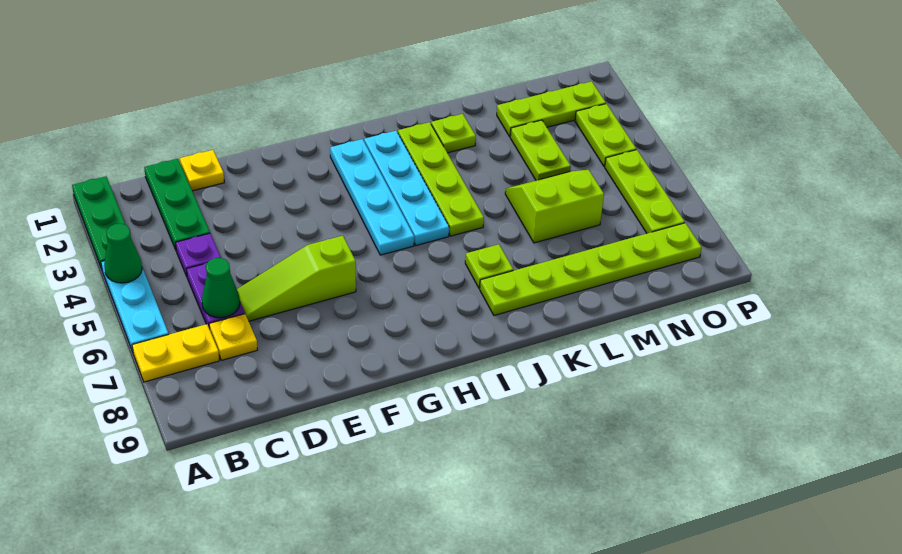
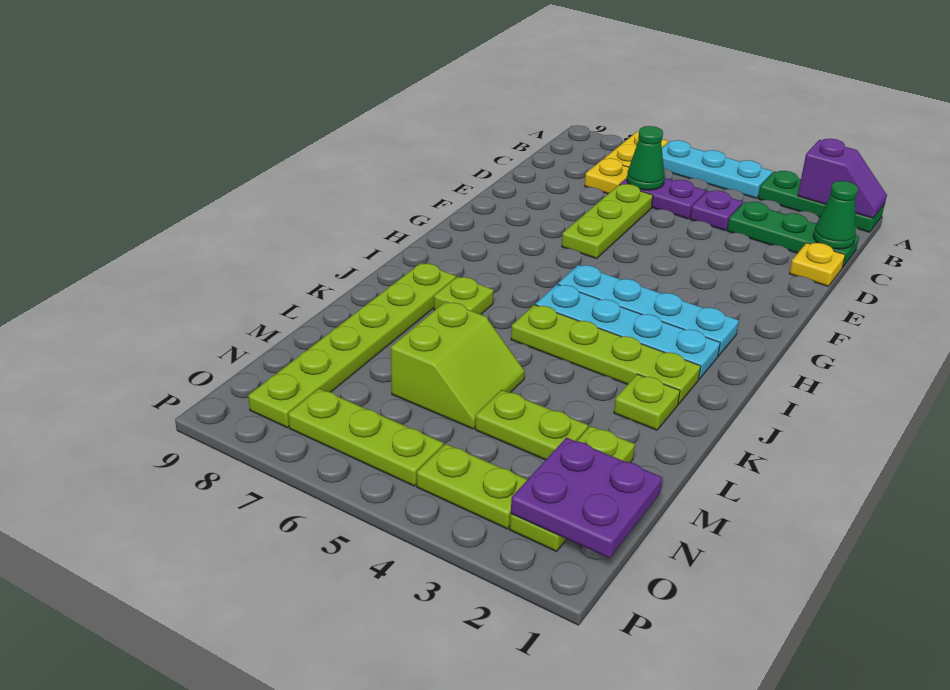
none -> purple 1x2 slope [798,139,887,218]
green 1x1 cone [104,224,142,283] -> green 1x1 cone moved to [813,181,858,249]
lime 1x3 slope [237,236,356,321] -> lime 1x3 plate [562,184,653,259]
none -> purple 2x2 plate [511,438,662,558]

